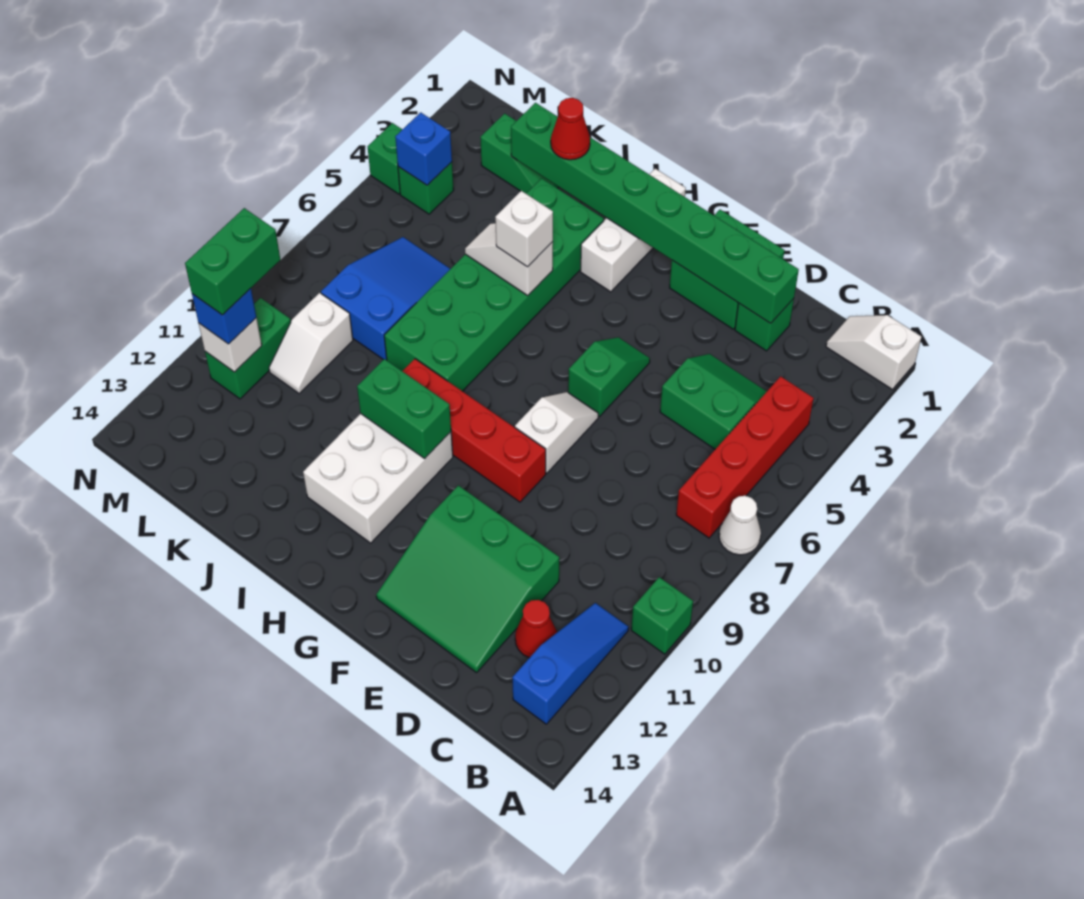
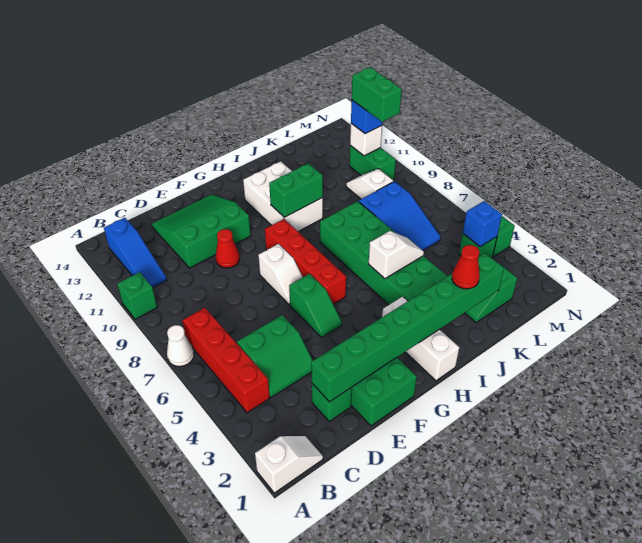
red 1x1 cone [515,600,557,658] -> red 1x1 cone moved to [216,229,240,268]
red 1x4 brick [403,359,546,502] -> red 1x4 brick turned to [265,219,346,304]
white 1x1 brick [495,191,553,267] -> none

